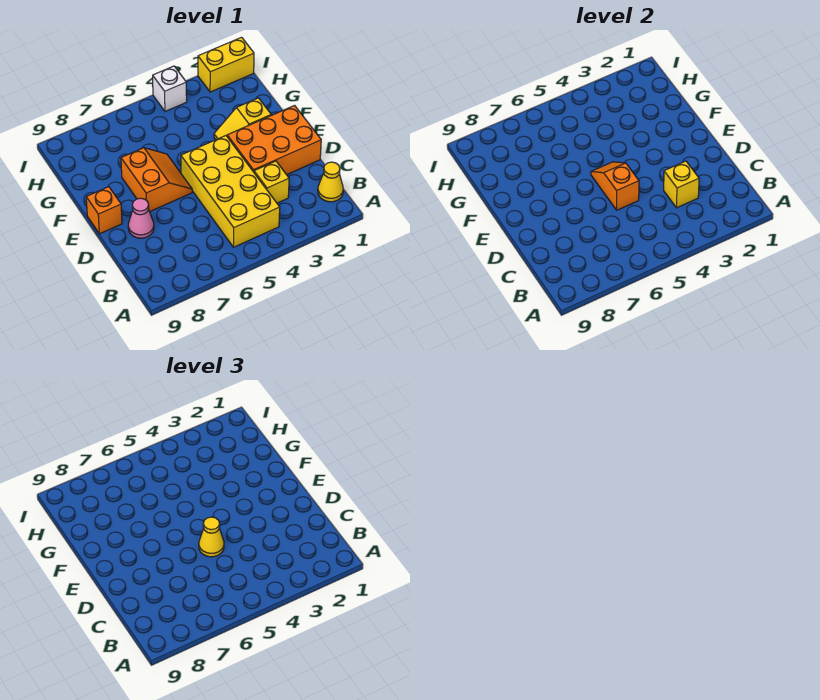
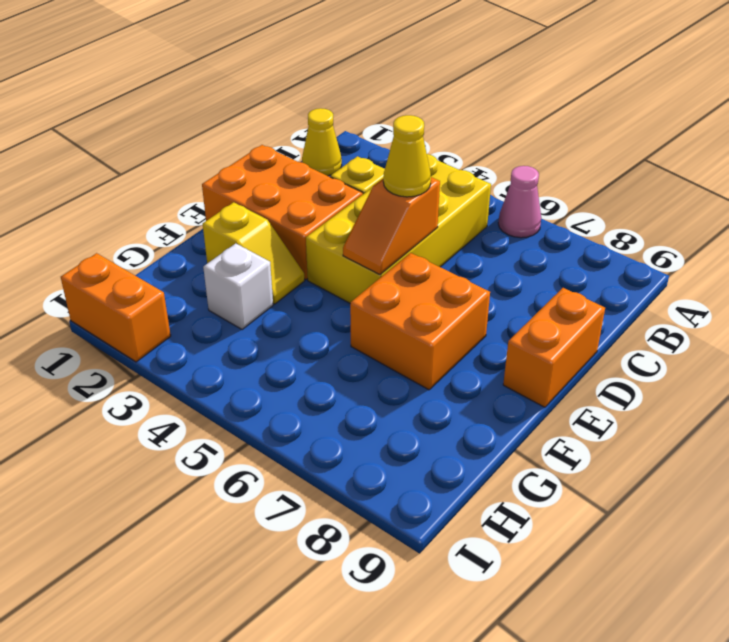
yellow 1x1 brick [664,161,699,208] -> none
pink 1x1 cone [128,198,154,238] -> pink 1x1 cone moved to [498,166,541,238]
orange 2x2 slope [121,148,192,212] -> orange 2x2 brick [350,253,490,390]
orange 1x1 brick [86,187,122,234] -> orange 1x2 brick [503,288,605,407]
yellow 1x2 brick [198,37,254,92] -> orange 1x2 brick [61,253,171,362]
white 1x1 brick [153,66,187,111] -> white 1x1 brick moved to [203,243,273,330]

